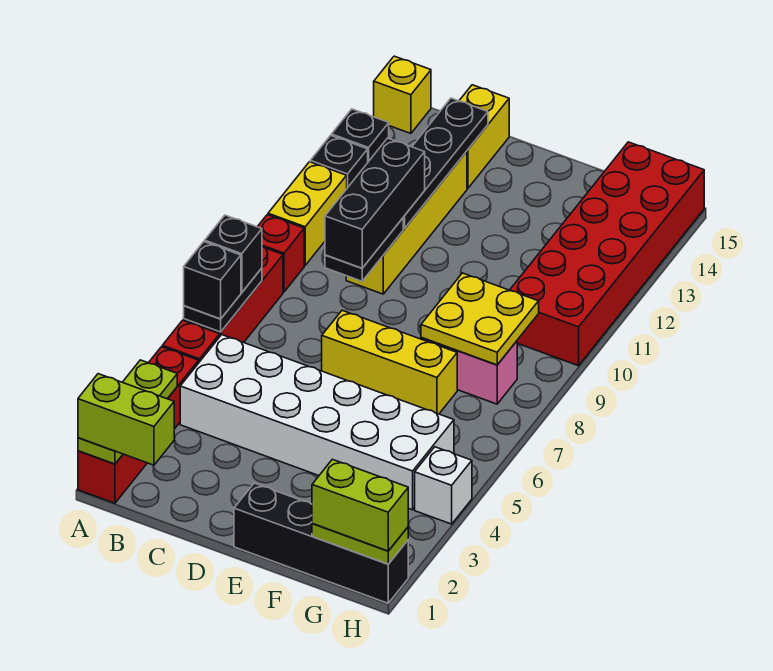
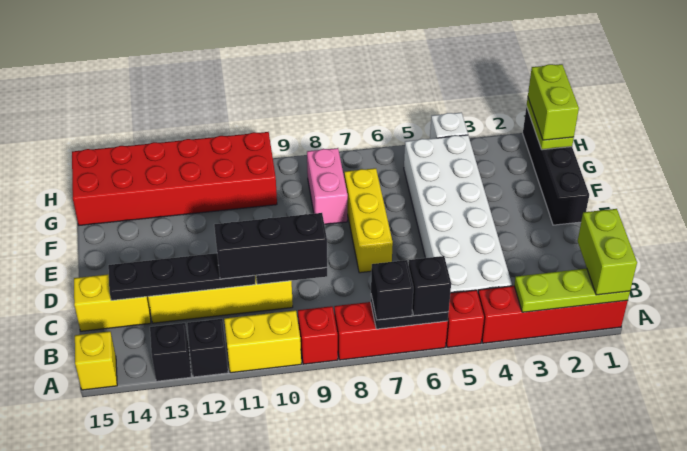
yellow 2x2 plate [421,273,539,365] -> none

